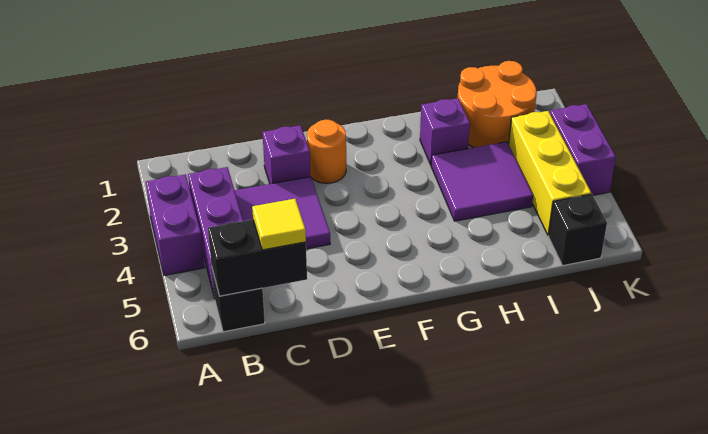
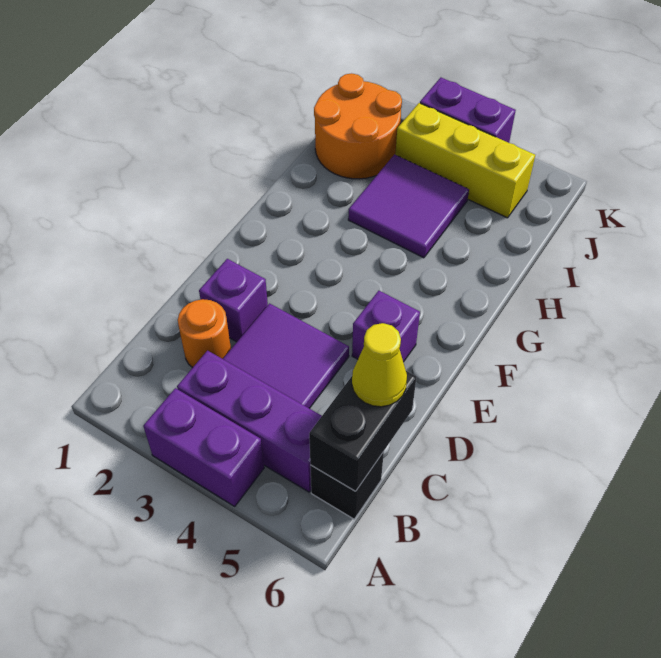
yellow 1x1 tile [252,199,306,250] -> yellow 1x1 cone [352,323,407,407]
orange 1x1 round brick [307,120,346,183] -> orange 1x1 round brick moved to [178,299,231,368]
purple 1x1 brick [420,98,470,165] -> purple 1x1 brick moved to [352,291,420,362]
black 1x1 brick [549,194,607,266] -> none

